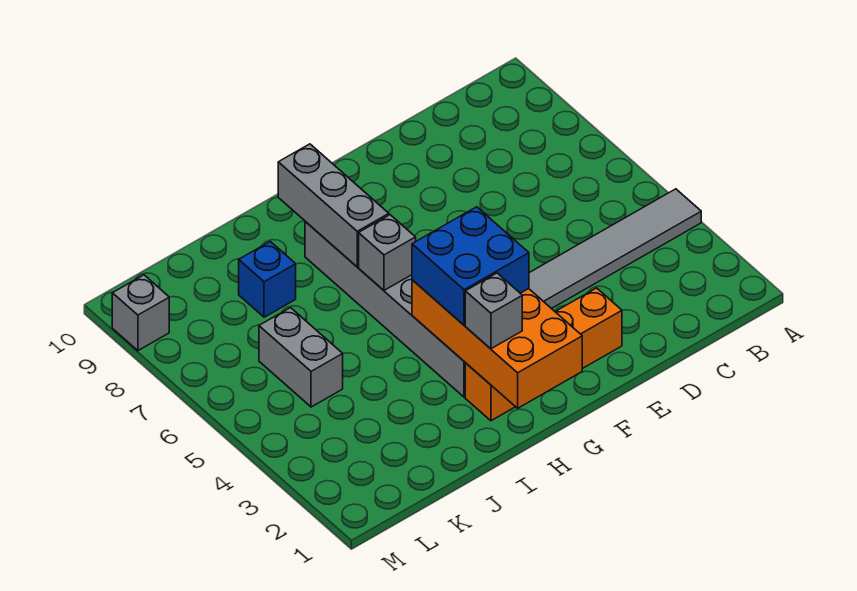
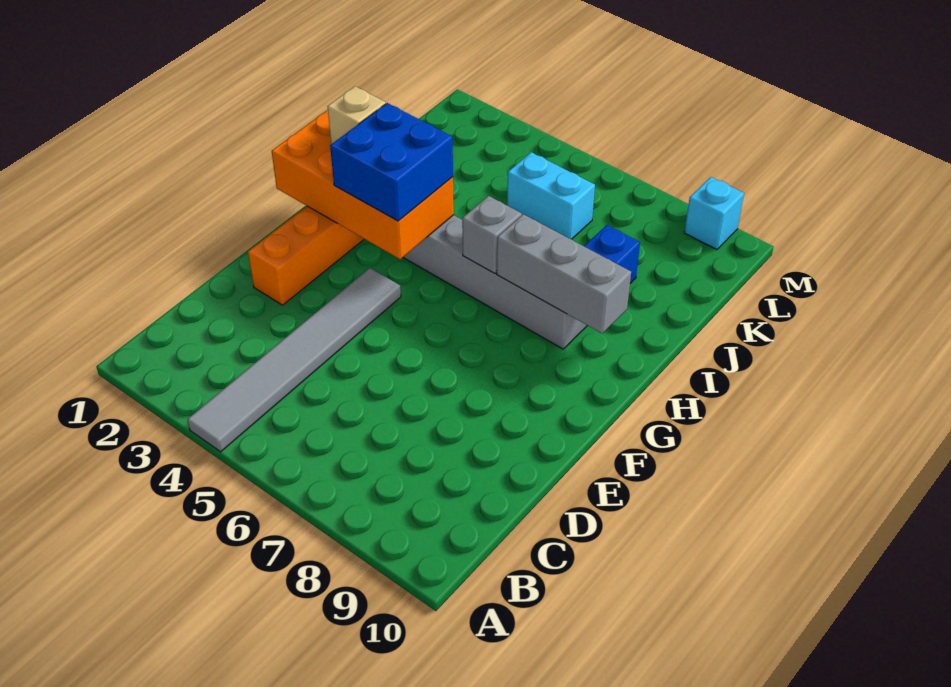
grey 1x1 brick [465,273,522,349] -> tan 1x1 brick [327,86,386,144]
grey 1x2 brick [259,308,343,407] -> cyan 1x2 brick [507,152,595,239]
grey 1x1 brick [112,275,169,351] -> cyan 1x1 brick [684,177,744,250]

